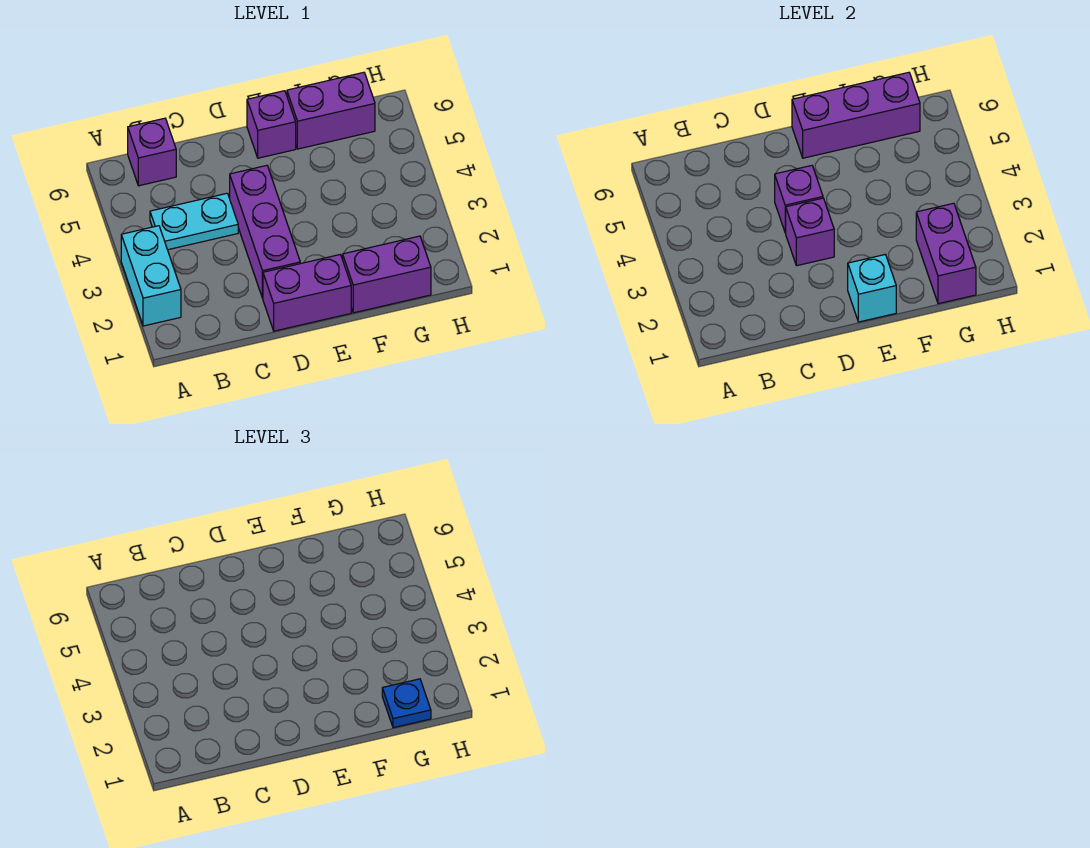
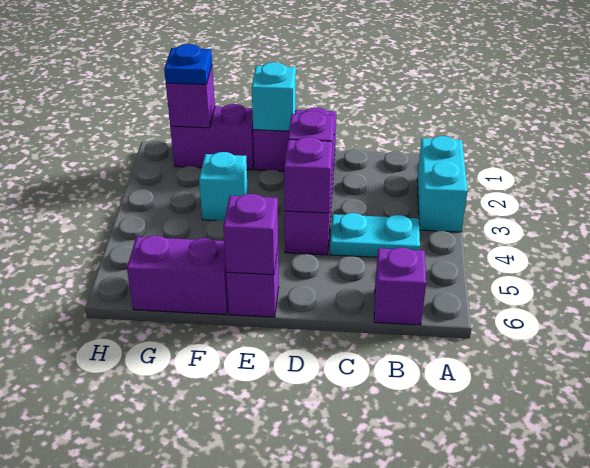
purple 1x3 brick [792,72,920,158] -> purple 1x1 brick [223,194,278,275]
none -> cyan 1x1 brick [199,152,248,221]
purple 1x2 brick [916,203,976,304] -> purple 1x1 brick [166,66,215,128]

